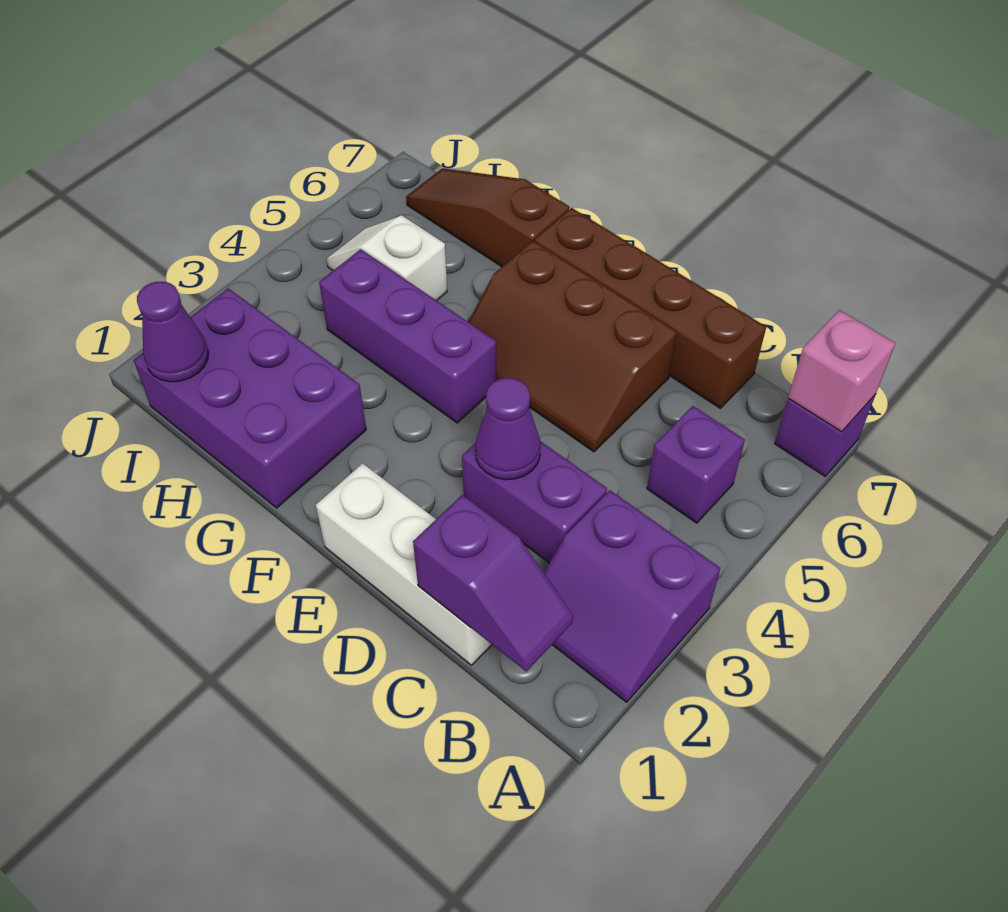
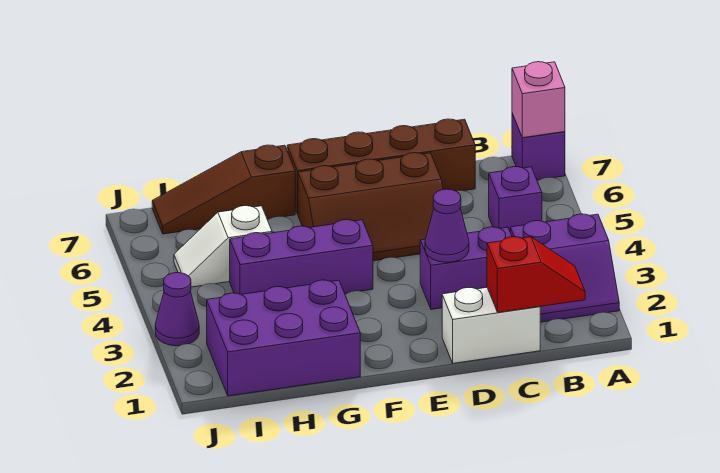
purple 1x2 slope [413,495,573,672] -> red 1x2 slope [487,237,585,313]
white 1x3 brick [316,463,492,665] -> white 1x2 brick [442,288,540,363]
purple 1x1 cone [137,282,208,382] -> purple 1x1 cone moved to [155,273,199,346]

